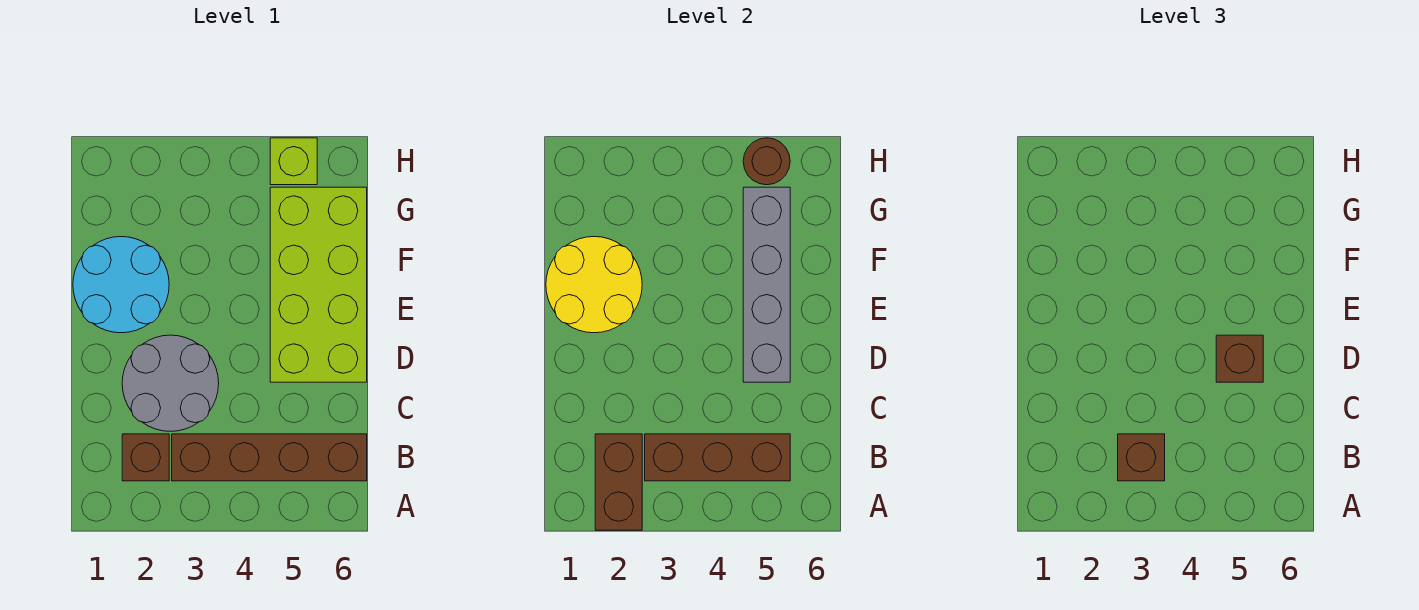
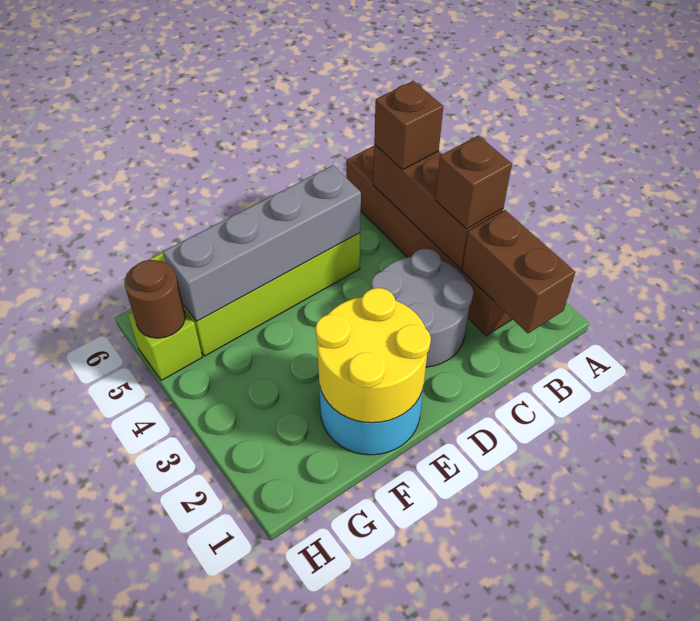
brown 1x2 brick [595,434,642,530] -> brown 1x2 brick turned to [462,210,575,333]
brown 1x1 brick [1216,335,1263,382] -> brown 1x1 brick moved to [374,81,443,170]

